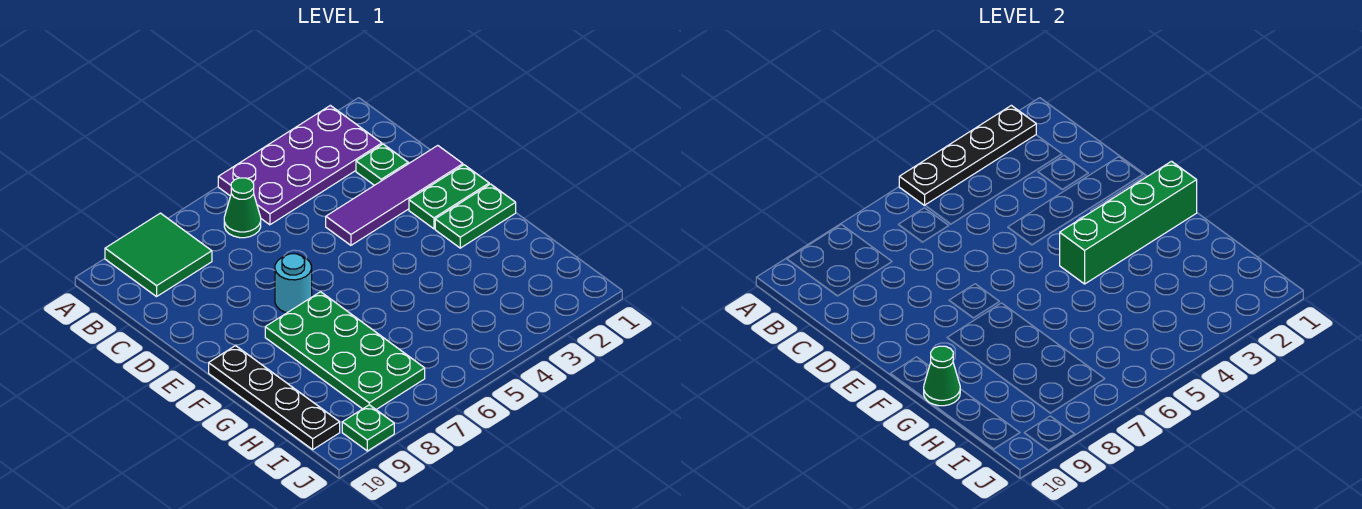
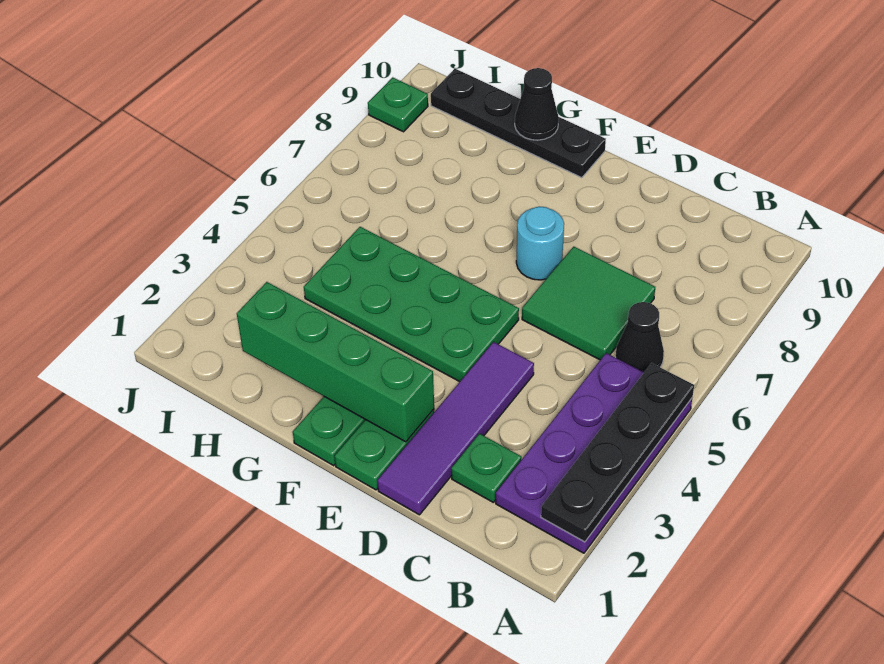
green 2x2 tile [105,213,212,297] -> green 2x2 tile moved to [522,247,655,360]
green 1x1 cone [224,178,261,238] -> black 1x1 cone [616,302,664,372]
green 1x4 brick [1060,161,1197,284] -> green 1x4 brick turned to [237,282,434,442]
green 2x4 plate [265,292,425,409] -> green 2x4 plate moved to [304,227,519,382]
green 1x1 cone [924,346,960,406] -> black 1x1 cone [515,68,559,140]

